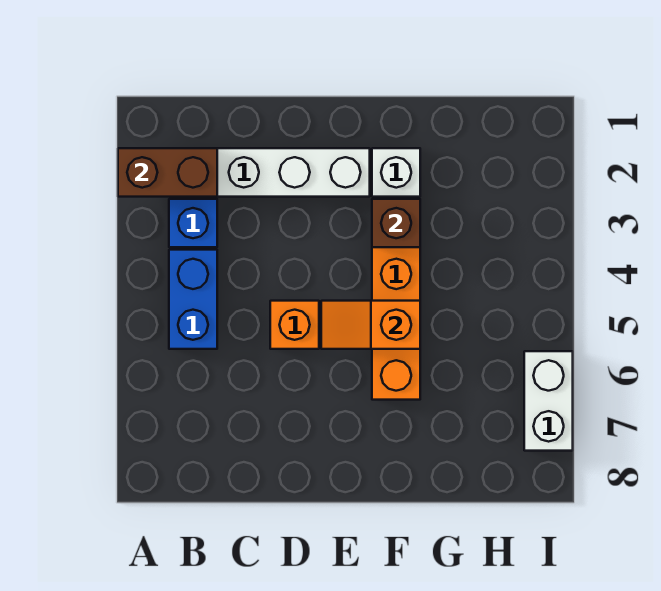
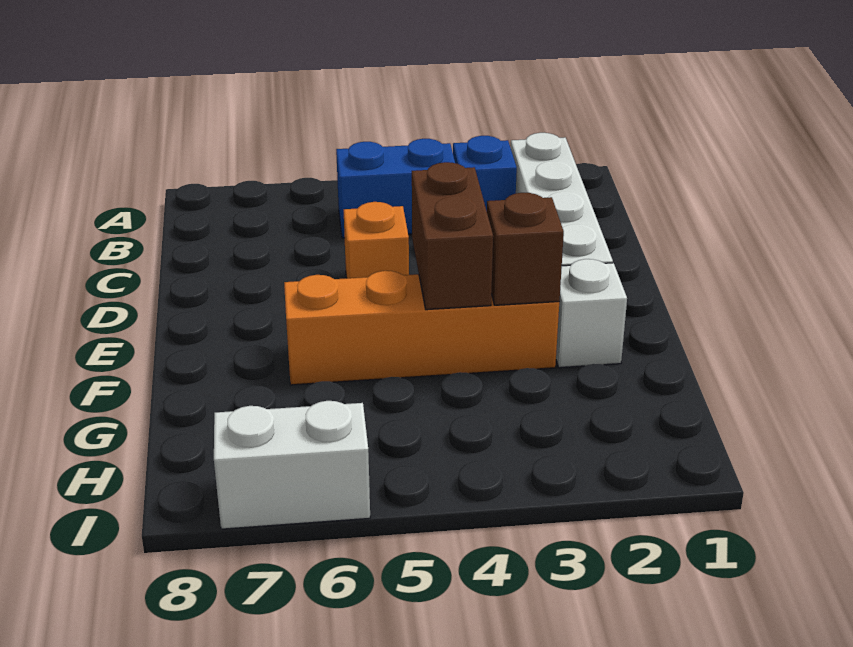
brown 1x2 brick [118,148,217,197] -> brown 1x2 brick moved to [412,162,493,310]
orange 1x2 slope [321,301,420,349] -> none

